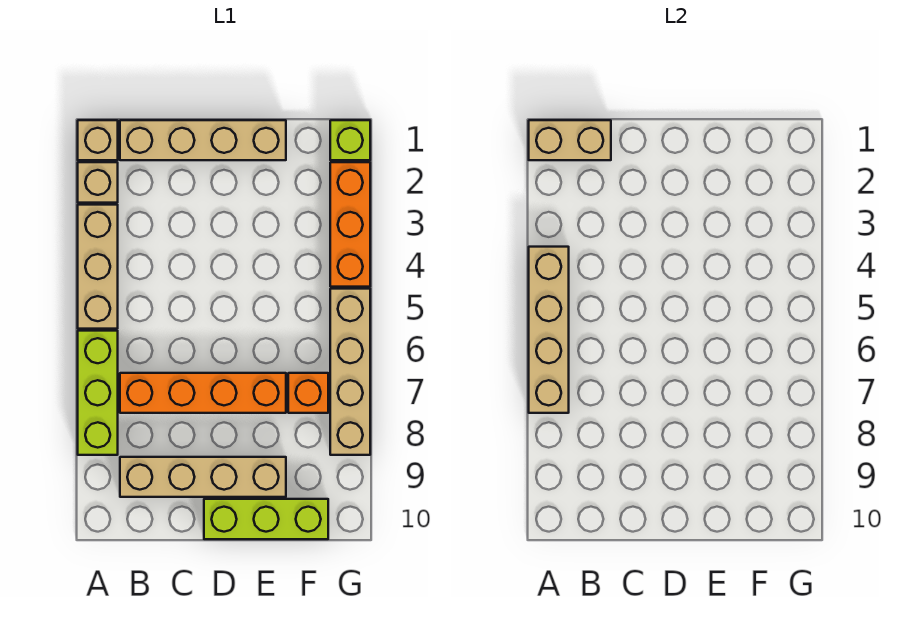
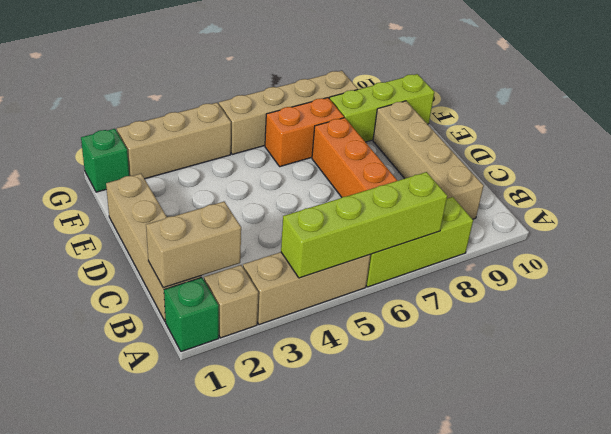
tan 1x1 brick [78,120,118,160] -> green 1x1 brick [164,277,219,352]
tan 1x2 brick [529,120,611,160] -> tan 1x2 brick turned to [146,202,241,288]
tan 1x4 brick [529,247,569,413] -> lime 1x4 brick [281,172,447,278]
lime 1x3 brick [204,499,328,539] -> lime 1x3 brick turned to [329,74,434,142]
orange 1x1 brick [288,373,328,413] -> orange 1x2 brick [265,98,344,167]
lime 1x1 brick [330,120,370,160] -> green 1x1 brick [81,129,129,192]
orange 1x3 brick [330,162,370,287] -> tan 1x3 brick [117,103,231,179]

